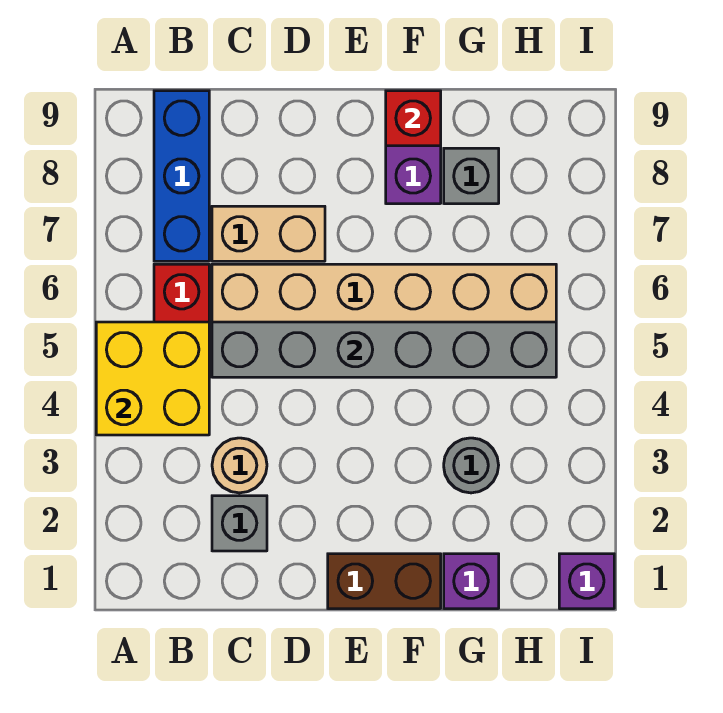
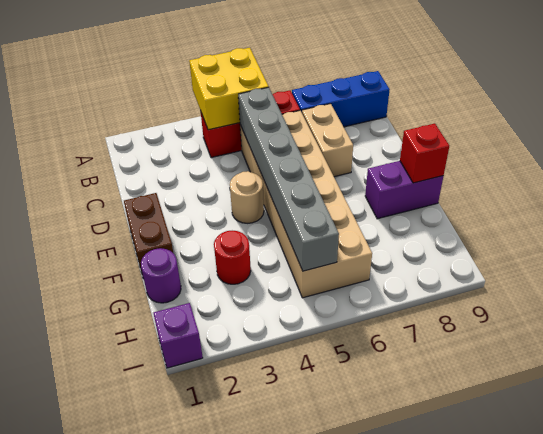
grey 1x1 brick [212,496,267,551] -> none
tan 1x1 round brick [212,438,267,493] -> tan 1x1 round brick moved to [230,171,264,223]
purple 1x1 brick [444,554,499,609] -> purple 1x1 round brick [141,248,181,303]
grey 1x1 round brick [444,438,499,493] -> red 1x1 round brick [214,231,251,284]
grey 1x1 brick [444,148,499,204] -> none

